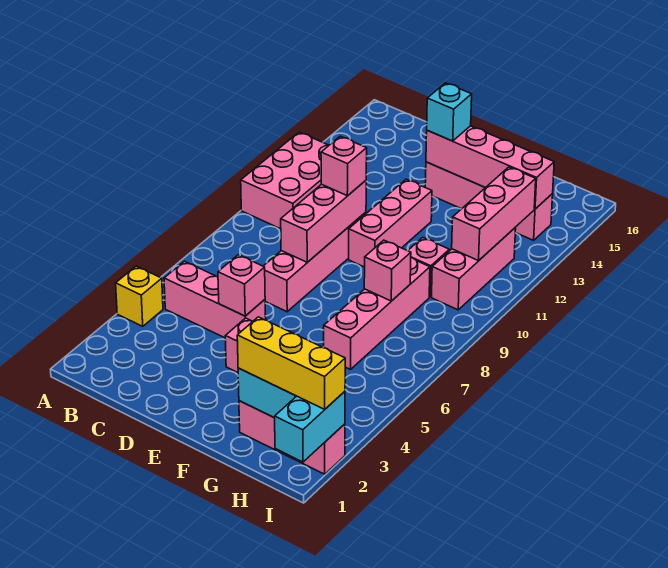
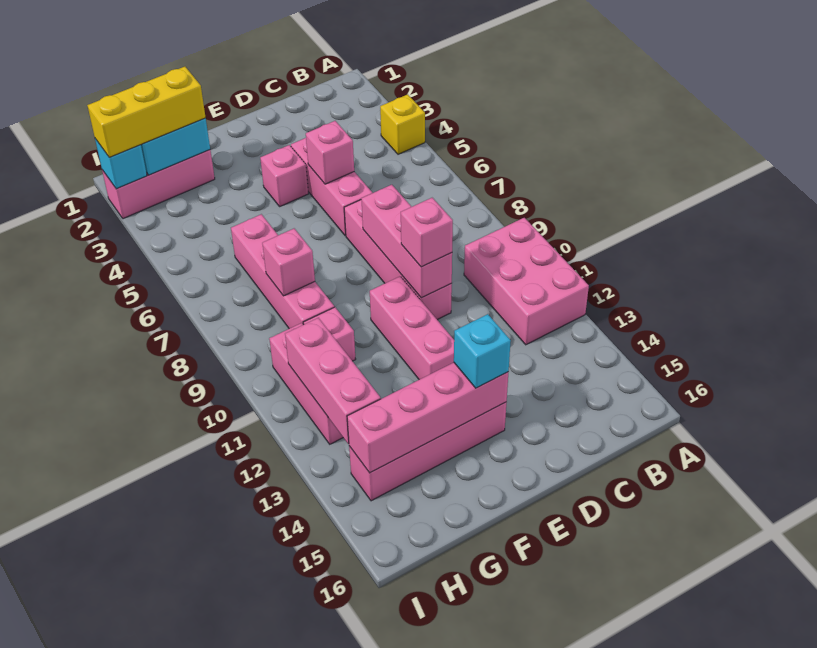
pink 1x3 brick [164,261,266,338] -> pink 1x3 brick turned to [291,138,372,236]
cyan 1x2 brick [275,391,345,462] -> cyan 1x1 brick [95,139,147,189]

